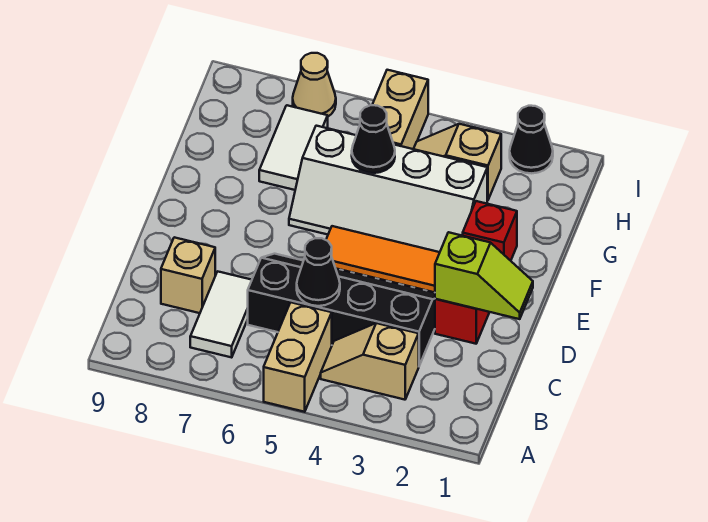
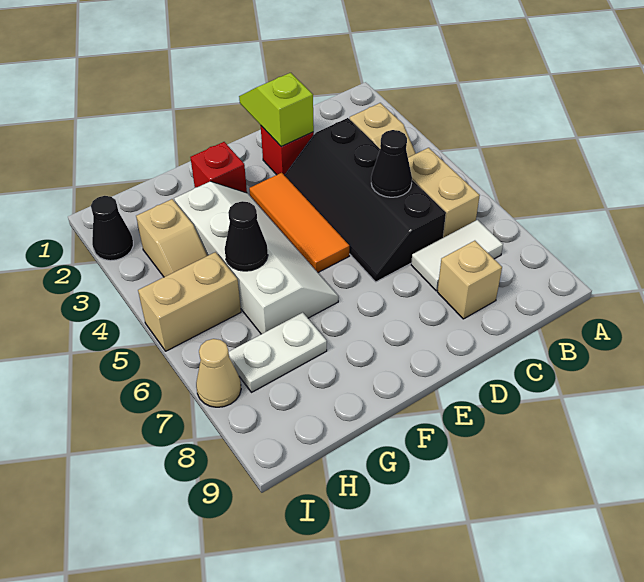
tan 1x2 brick [264,302,332,412] -> tan 1x2 brick turned to [408,148,480,238]
white 1x2 tile [259,105,328,190] -> white 1x2 plate [229,312,327,392]

